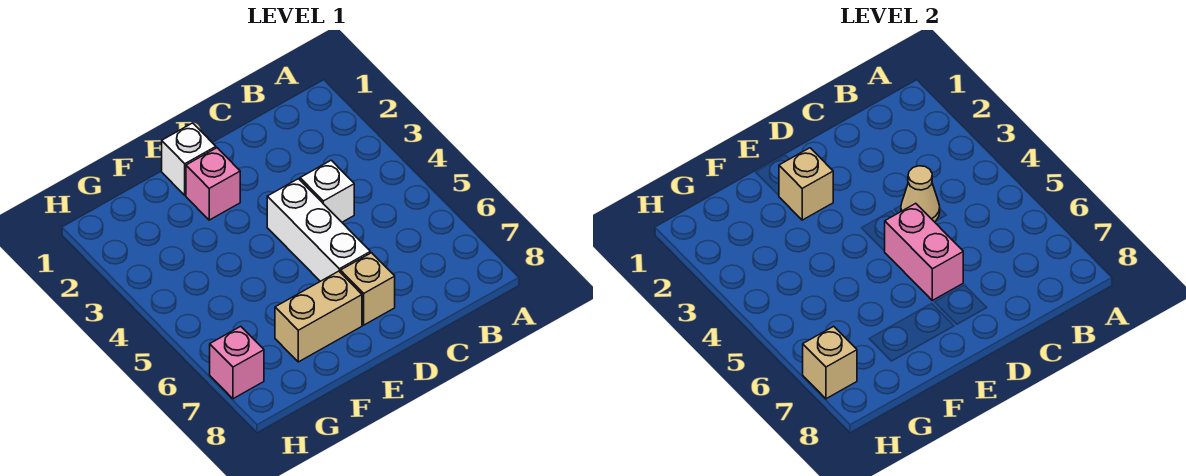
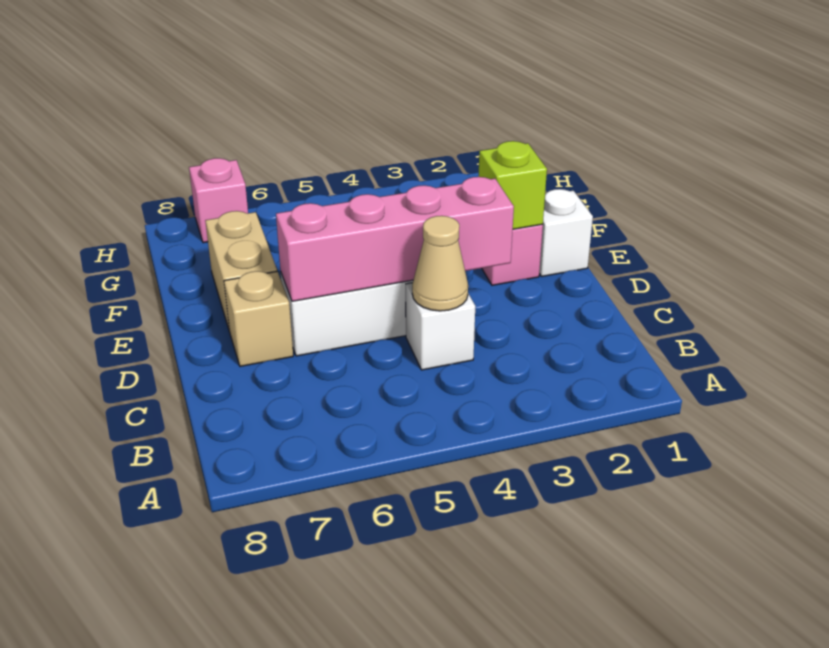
pink 1x2 brick [885,203,963,300] -> pink 1x4 brick [276,177,514,301]
tan 1x1 brick [779,148,833,220] -> lime 1x1 brick [478,141,547,229]
tan 1x1 brick [803,326,857,399] -> none

